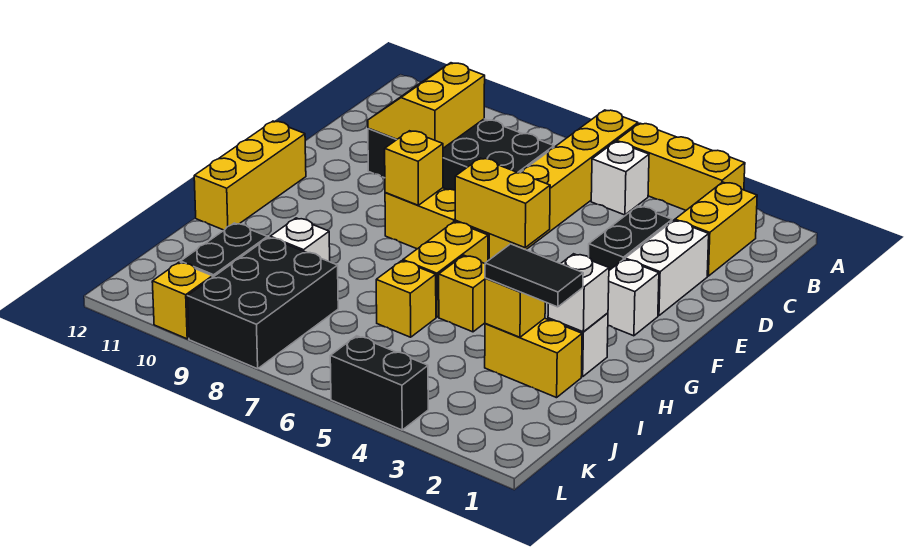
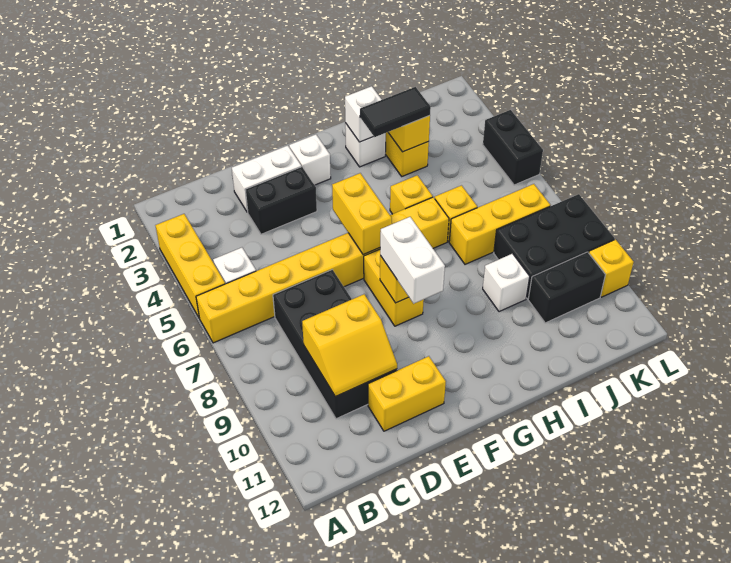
yellow 1x2 brick [675,182,757,276] -> yellow 1x2 brick moved to [368,356,446,431]
none -> white 1x2 brick [380,217,445,304]
yellow 1x3 brick [194,121,306,230] -> yellow 1x3 brick moved to [449,184,550,264]
black 1x2 tile [485,244,583,307] -> black 1x2 tile turned to [360,87,431,137]

